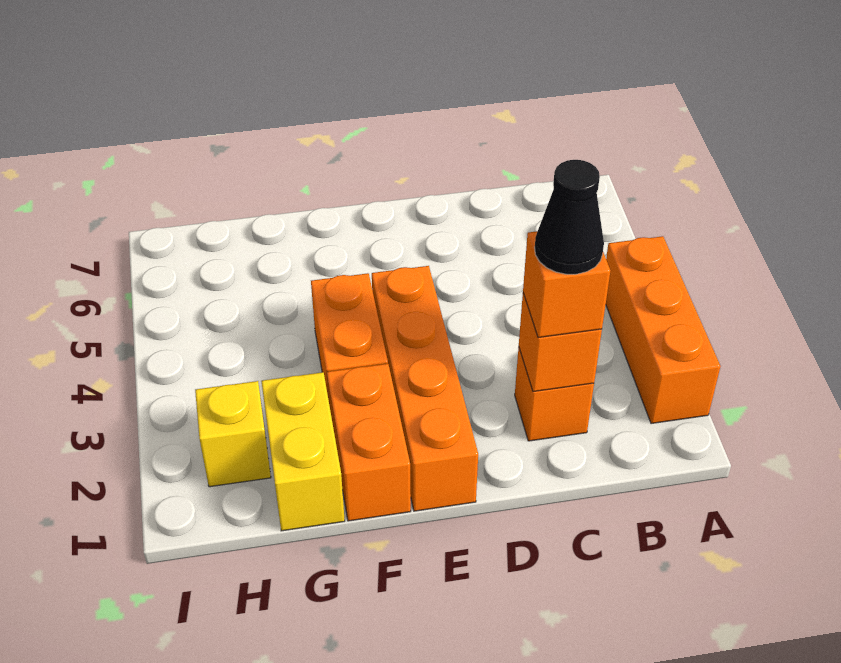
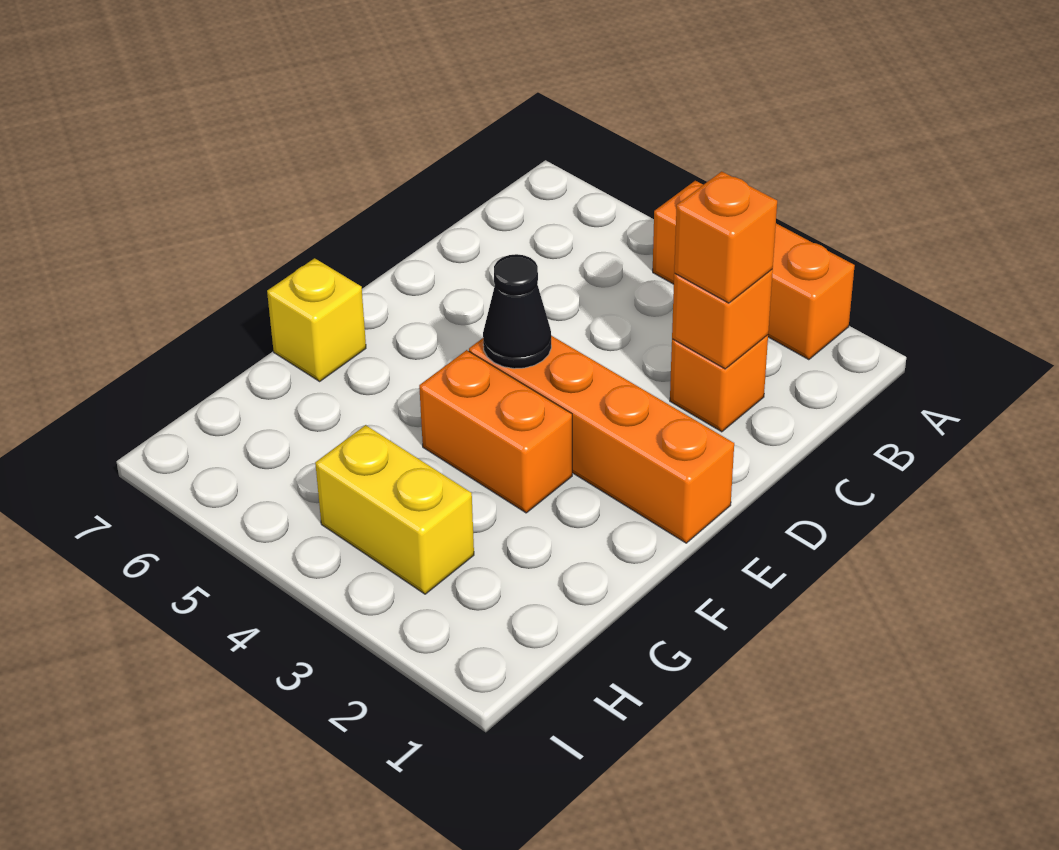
black 1x1 cone [535,160,604,274] -> black 1x1 cone moved to [483,254,551,369]
orange 1x2 brick [327,364,411,521] -> none
yellow 1x2 brick [261,372,345,531] -> yellow 1x2 brick moved to [315,425,474,594]
yellow 1x1 brick [195,381,271,487] -> yellow 1x1 brick moved to [267,258,366,381]

